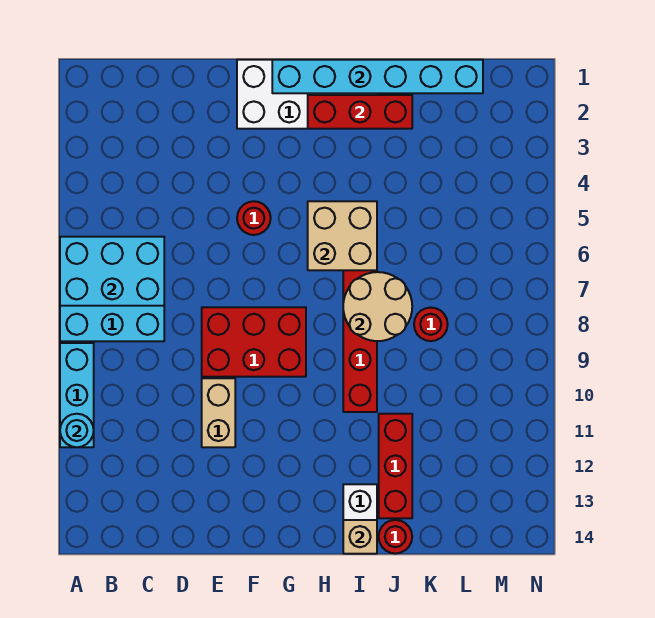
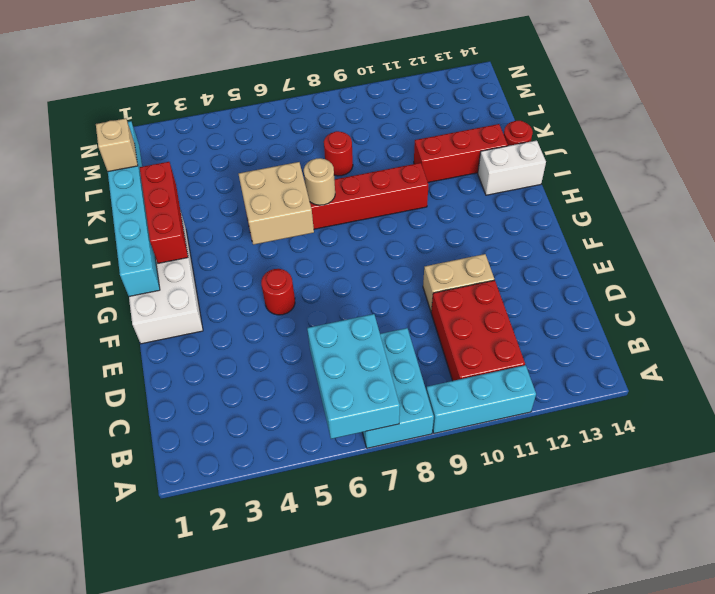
cyan 1x1 round brick [60,414,94,447] -> none
red 2x3 brick [202,307,306,377] -> red 2x3 brick moved to [431,280,525,381]
tan 2x2 round brick [343,272,412,341] -> tan 1x1 round brick [304,158,335,205]
tan 1x1 brick [343,520,377,554] -> tan 1x1 brick moved to [96,118,138,172]

